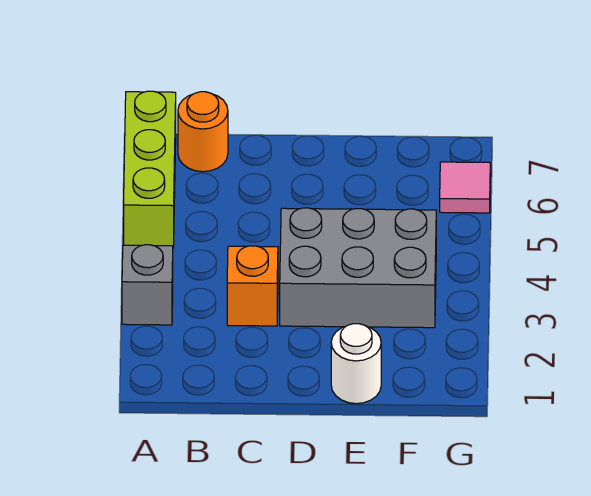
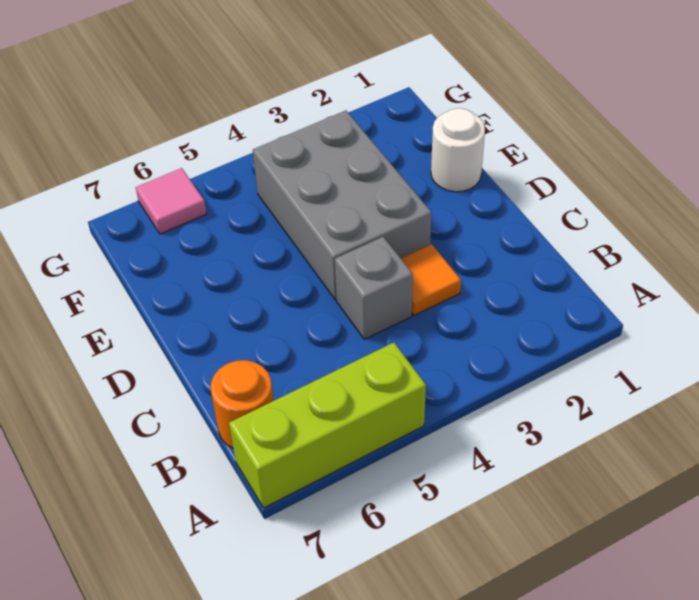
grey 1x1 brick [122,245,173,325] -> grey 1x1 brick moved to [335,237,413,339]
orange 1x1 brick [227,246,278,326] -> orange 1x1 tile [401,244,461,316]

